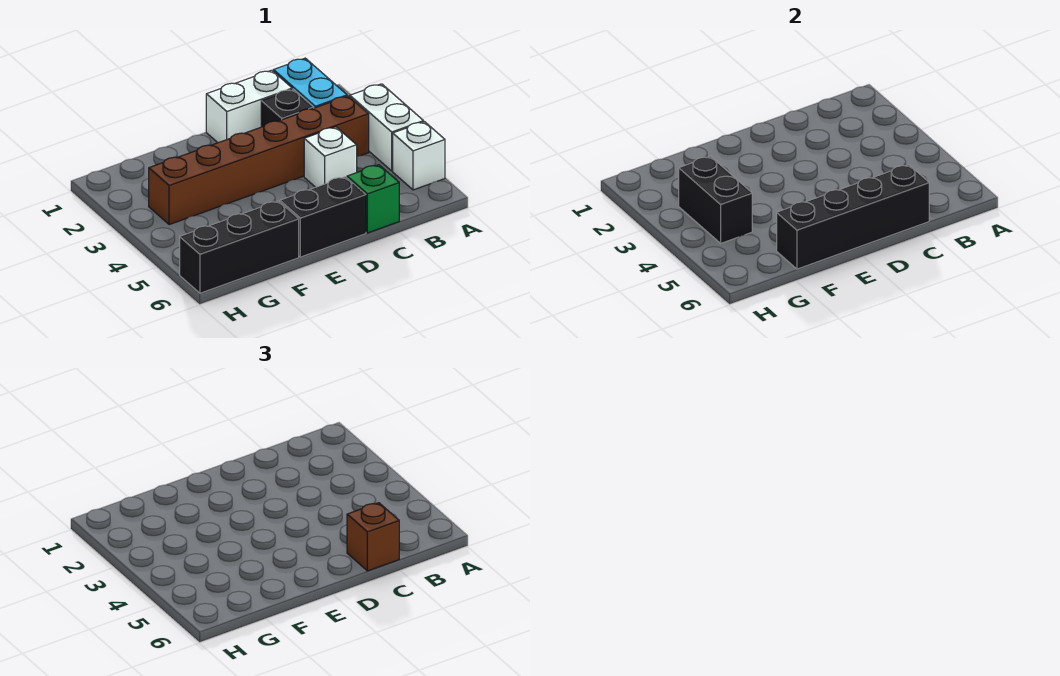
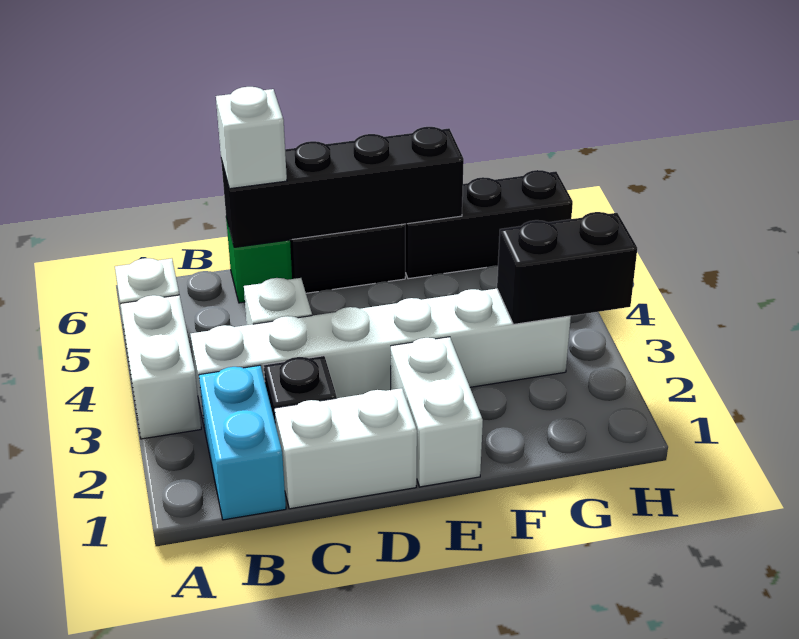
brown 1x6 brick [149,96,369,225] -> white 1x6 brick [191,289,571,429]
brown 1x1 brick [347,503,399,571] -> white 1x1 brick [216,87,287,189]
none -> white 1x2 brick [391,337,483,487]
black 1x2 brick [679,156,752,243] -> black 1x2 brick turned to [497,212,637,324]

